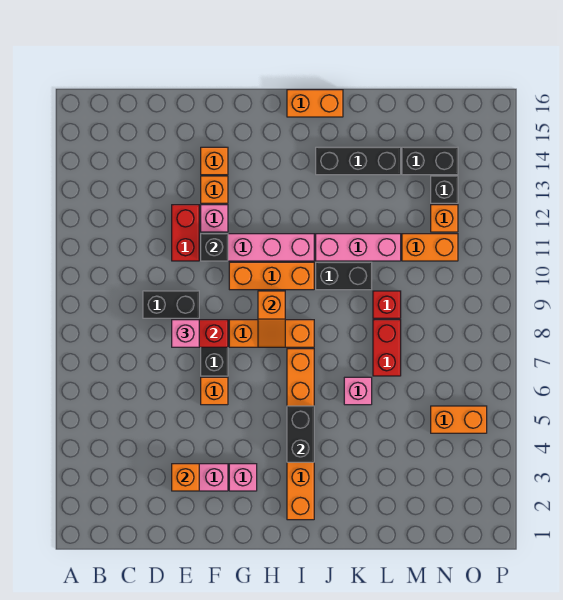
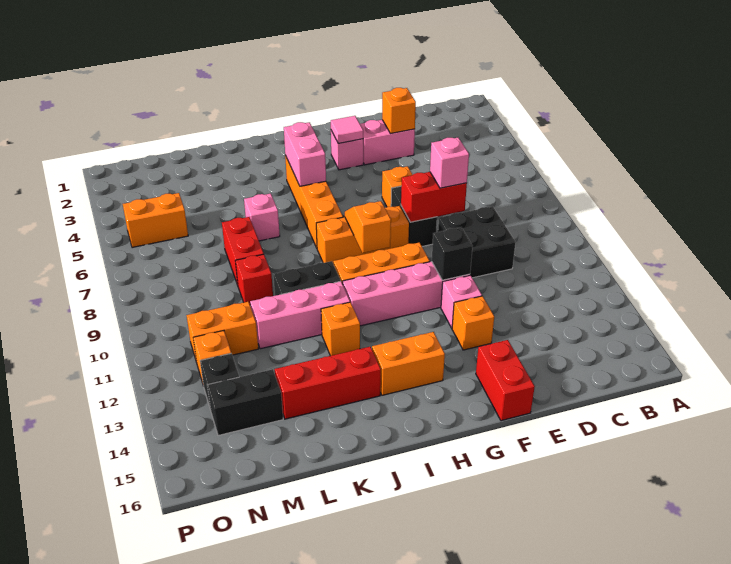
black 1x2 brick [143,291,199,318] -> black 2x2 brick [438,206,516,278]
red 1x2 brick [172,205,199,261] -> red 1x2 brick moved to [476,340,535,421]
orange 1x1 brick [201,147,228,175] -> orange 1x1 brick moved to [321,302,360,356]
none -> pink 1x1 tile [331,116,363,143]
orange 1x6 brick [287,349,314,520] -> orange 1x4 brick [285,155,343,248]
black 1x2 brick [287,406,314,462] -> pink 1x2 brick [284,122,326,186]
orange 1x2 brick [287,90,343,117] -> orange 1x2 brick moved to [372,332,445,395]
black 1x3 brick [316,147,401,175] -> red 1x3 brick [275,347,381,419]

